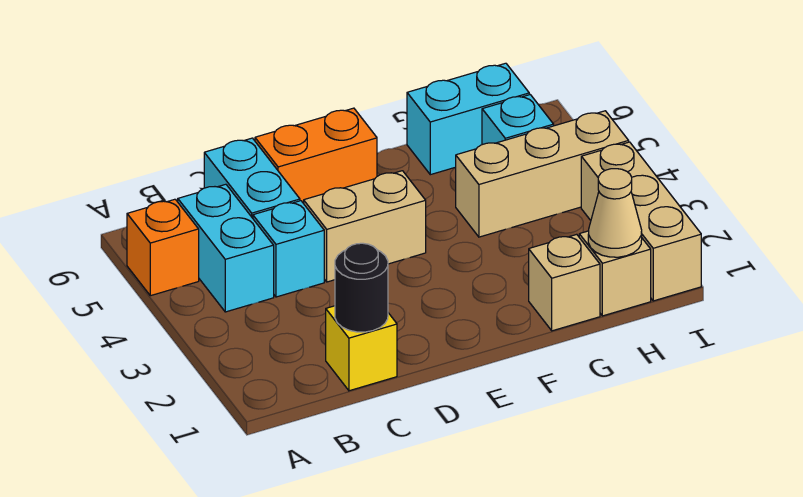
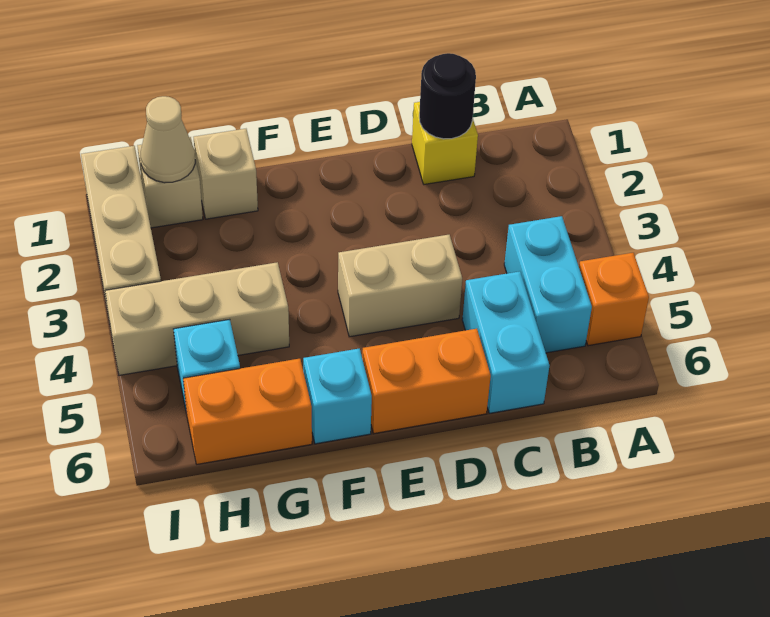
cyan 1x1 brick [253,201,324,297] -> cyan 1x1 brick moved to [303,349,372,444]
cyan 1x2 brick [407,63,529,175] -> orange 1x2 brick [183,359,312,464]

